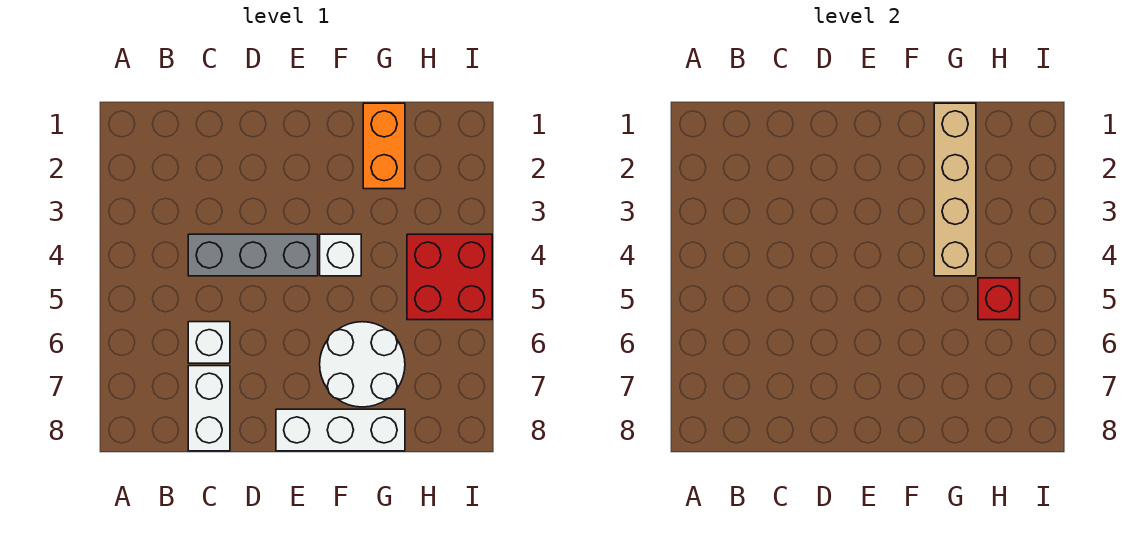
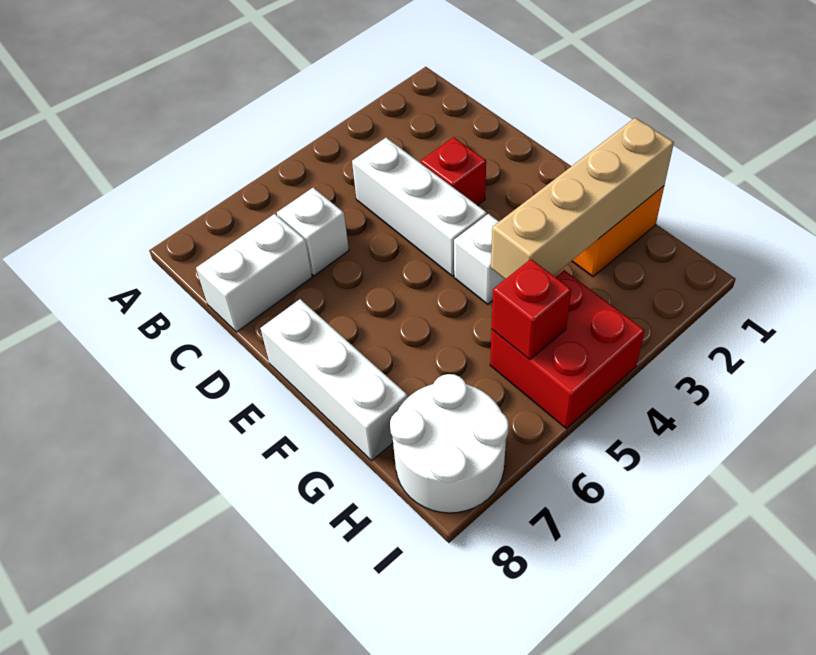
grey 1x3 brick [188,234,318,276] -> white 1x3 brick [352,138,487,276]
none -> red 1x1 brick [421,137,486,206]
white 2x2 round brick [320,322,405,407] -> white 2x2 round brick moved to [390,374,509,513]

